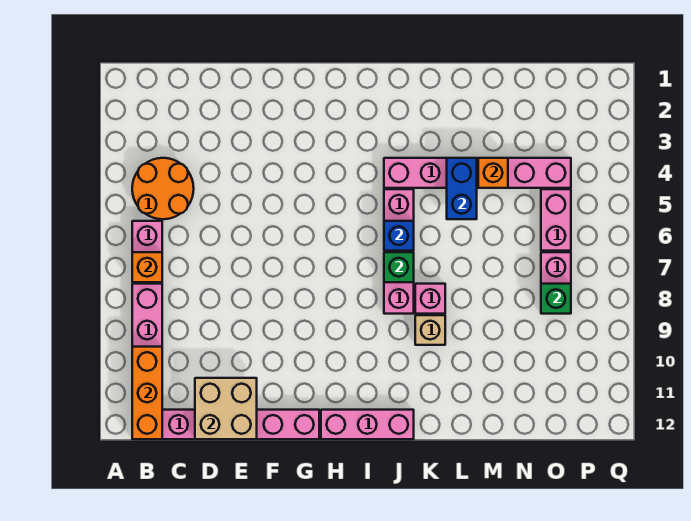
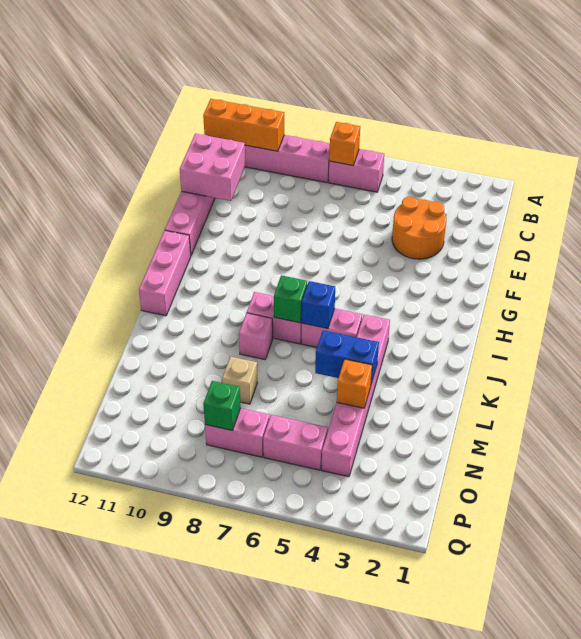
orange 2x2 round brick [132,158,194,219] -> orange 2x2 round brick moved to [392,197,446,259]
tan 2x2 brick [195,378,257,439] -> pink 2x2 brick [180,134,245,201]
tan 1x1 brick [415,315,445,345] -> tan 1x1 brick moved to [222,357,258,404]

